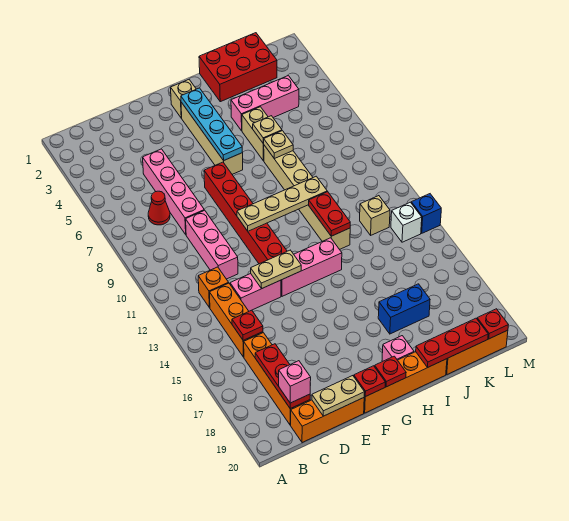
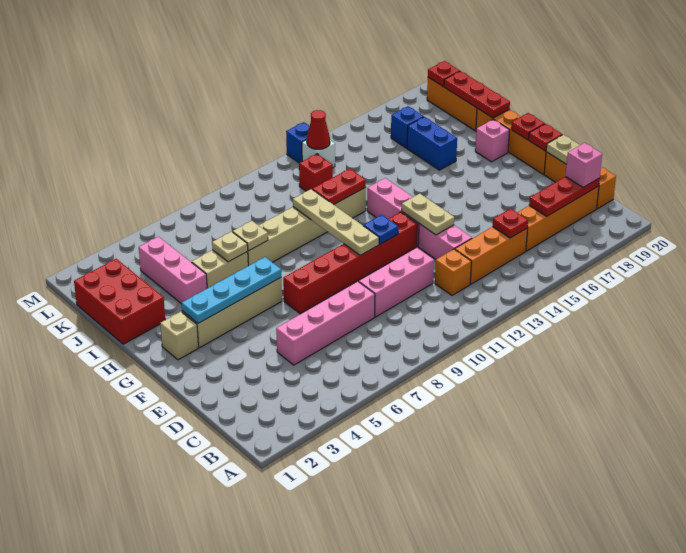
red 1x1 cone [148,191,170,225] -> red 1x1 cone moved to [307,110,330,149]
none -> blue 1x1 plate [363,215,398,244]
tan 1x1 brick [360,196,390,235] -> red 1x1 brick [299,154,333,191]
none -> blue 1x1 brick [391,106,424,148]

